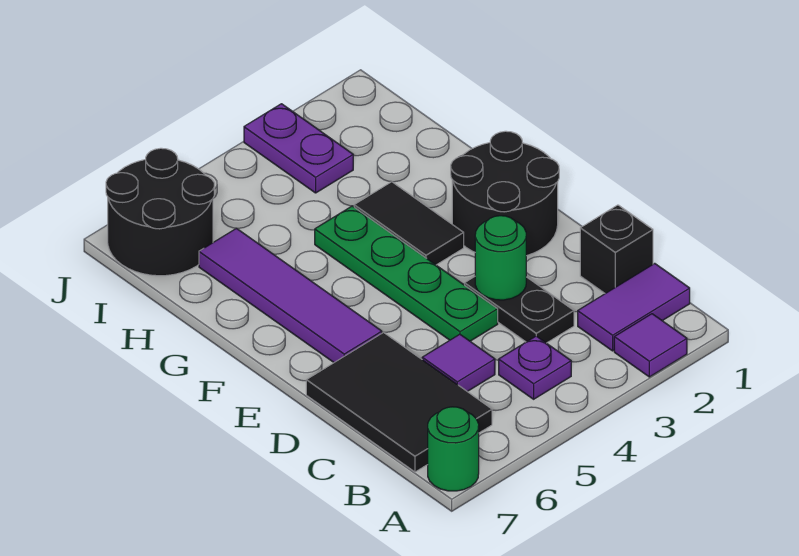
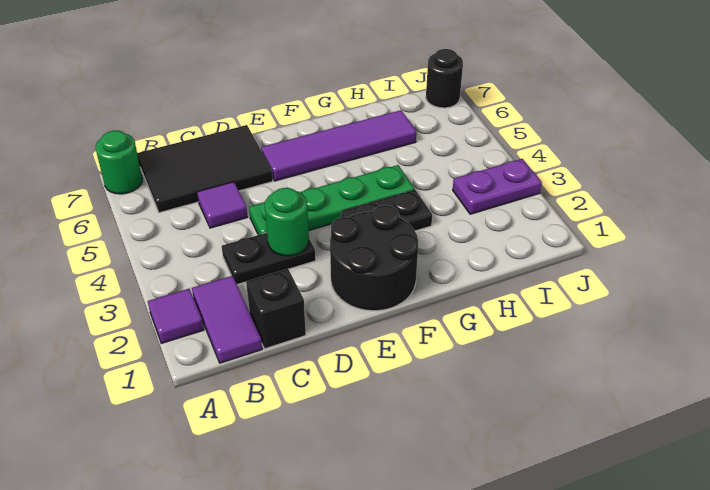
purple 1x1 plate [499,336,571,399] -> none
black 1x2 tile [354,182,464,265] -> black 1x2 plate [342,190,432,231]
black 2x2 round brick [106,148,214,276] -> black 1x1 round brick [426,49,463,108]

